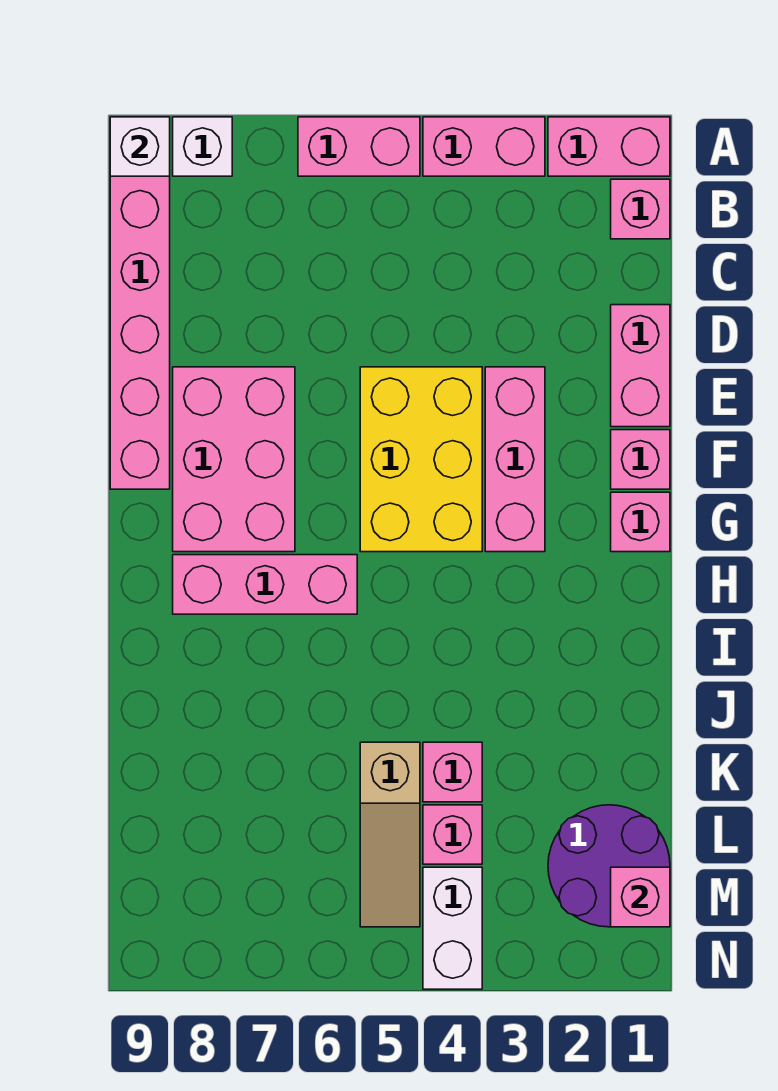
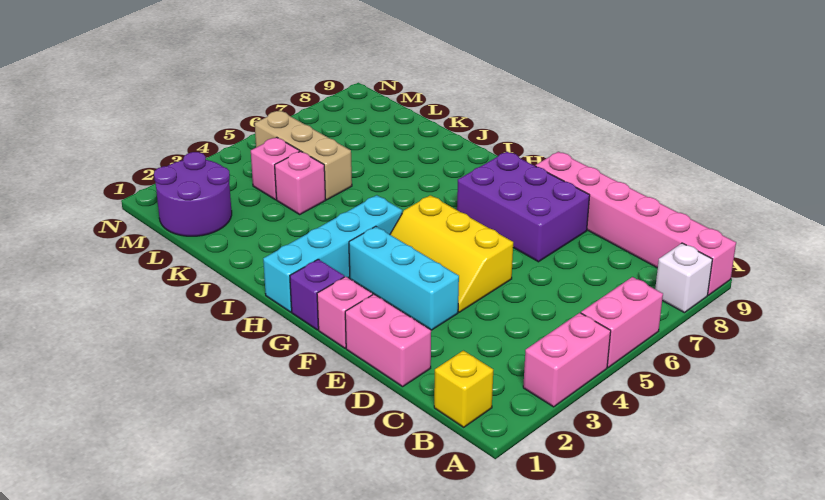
pink 1x2 brick [548,117,670,176] -> none
white 1x1 brick [110,117,170,176] -> none
pink 1x1 brick [611,179,670,239] -> yellow 1x1 brick [434,351,493,427]
pink 1x3 brick [485,367,545,552] -> cyan 1x3 brick [349,226,459,330]
yellow 2x3 brick [360,367,482,552] -> yellow 2x3 slope [390,195,513,312]
pink 2x3 brick [173,367,295,552] -> purple 2x3 brick [457,152,590,262]
pink 1x1 brick [611,492,670,552] -> purple 1x1 brick [290,259,344,330]
none -> cyan 1x4 brick [263,195,402,312]
pink 1x3 brick [173,555,357,614] -> none
tan 1x3 slope [360,742,420,927] -> tan 1x3 brick [255,111,352,200]
pink 1x1 brick [611,867,670,927] -> none
white 1x2 brick [423,867,482,989] -> none

